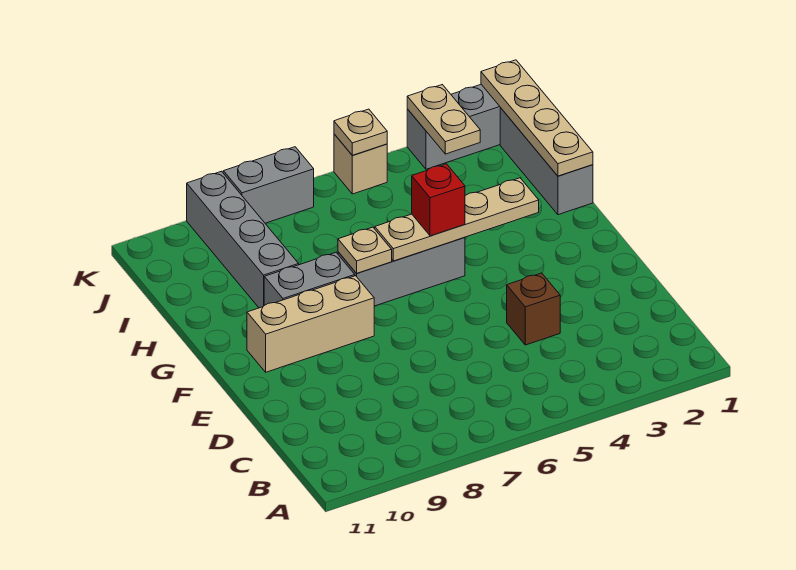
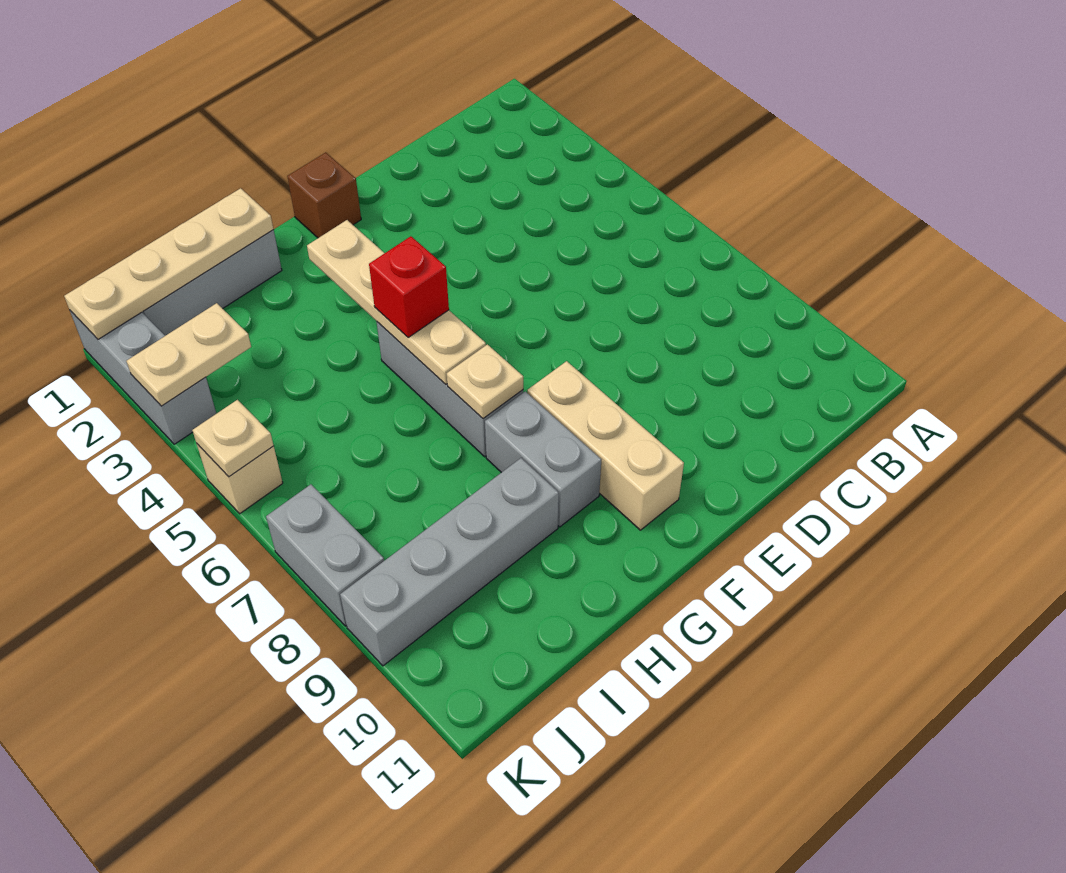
brown 1x1 brick [507,273,560,345] -> brown 1x1 brick moved to [287,152,361,238]

